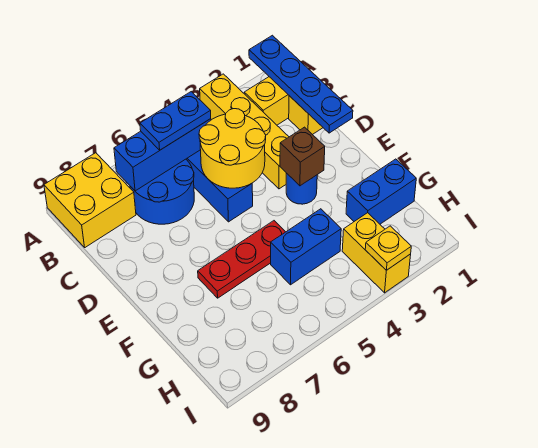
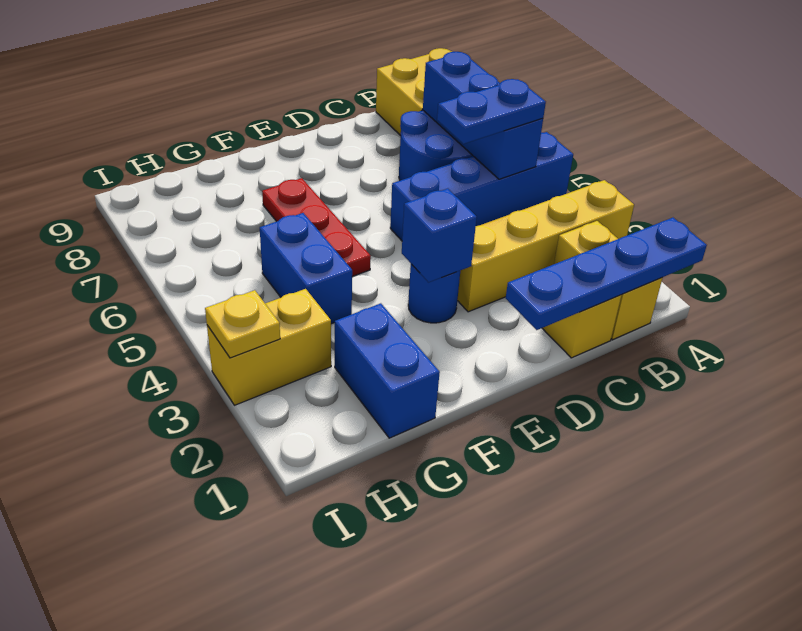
blue 1x2 plate [140,92,211,150] -> blue 1x2 plate turned to [437,79,546,144]
yellow 2x2 round brick [199,109,266,188] -> none
brown 1x1 brick [280,127,325,186] -> blue 1x1 brick [402,189,477,282]

